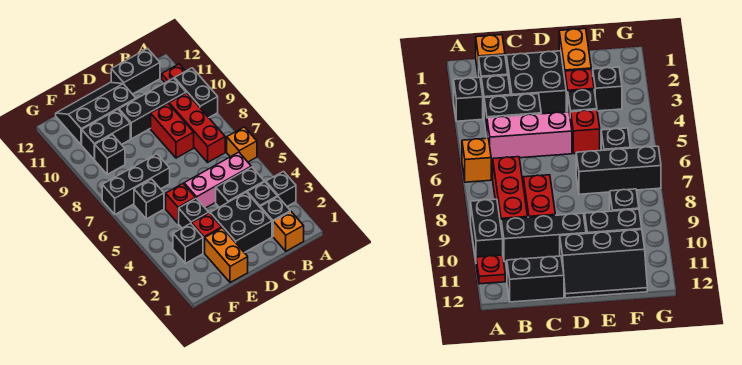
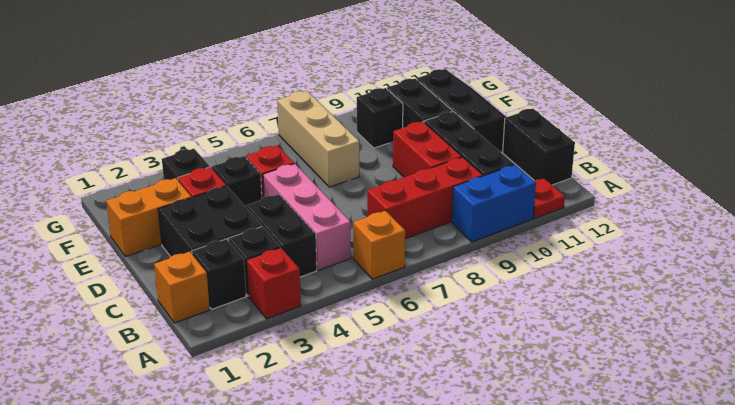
black 1x1 brick [266,172,296,206] -> red 1x1 brick [247,248,301,319]
black 1x2 brick [175,68,218,118] -> blue 1x2 brick [452,165,536,242]
red 1x2 brick [151,104,194,158] -> red 1x2 brick turned to [393,121,462,177]
black 1x3 brick [102,154,170,214] -> tan 1x3 brick [277,91,359,187]
black 1x1 brick [134,179,164,219] -> none

